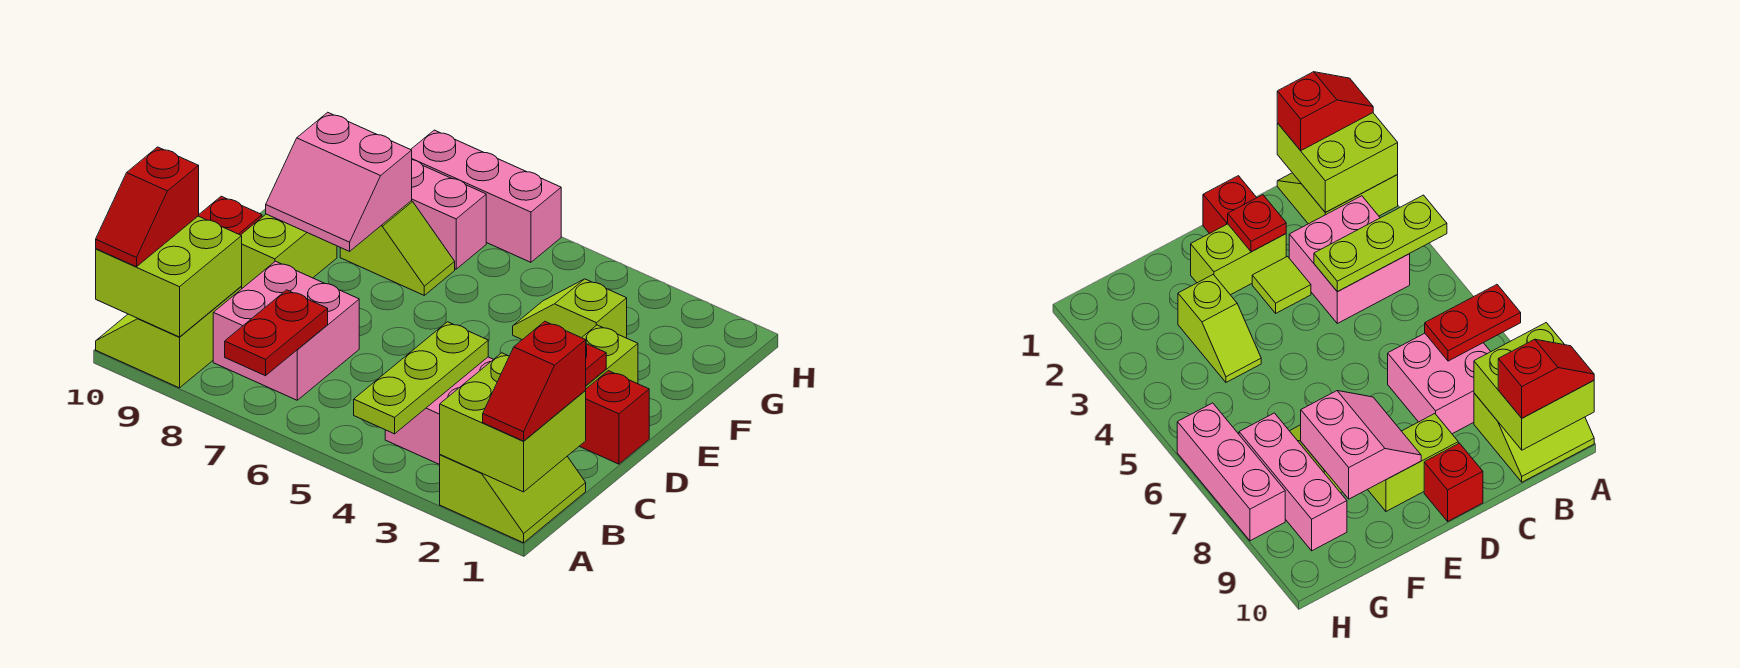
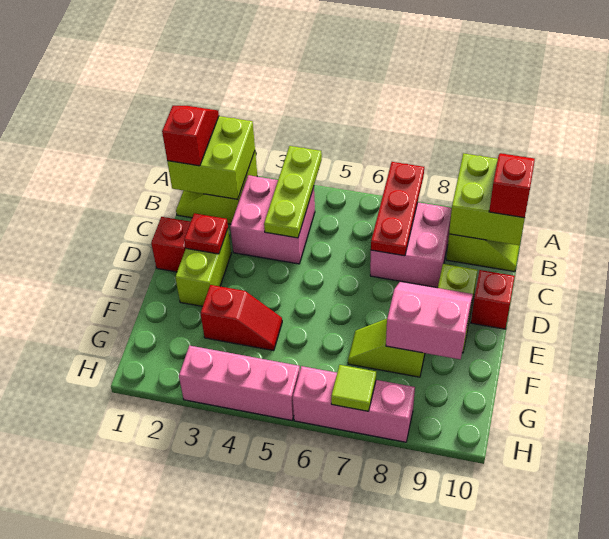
red 1x2 plate [225,290,328,376] -> red 1x3 plate [371,162,424,256]
lime 1x1 tile [1252,257,1311,313] -> lime 1x1 tile moved to [331,365,376,411]
lime 1x2 slope [513,279,627,340] -> red 1x2 slope [200,285,282,351]
pink 1x3 brick [412,160,486,269] -> pink 1x3 brick moved to [179,346,300,420]

